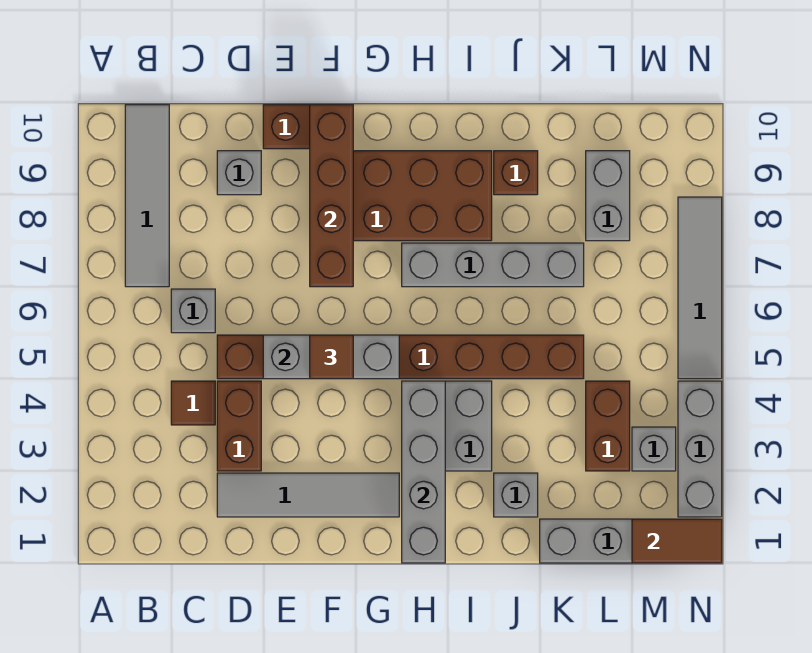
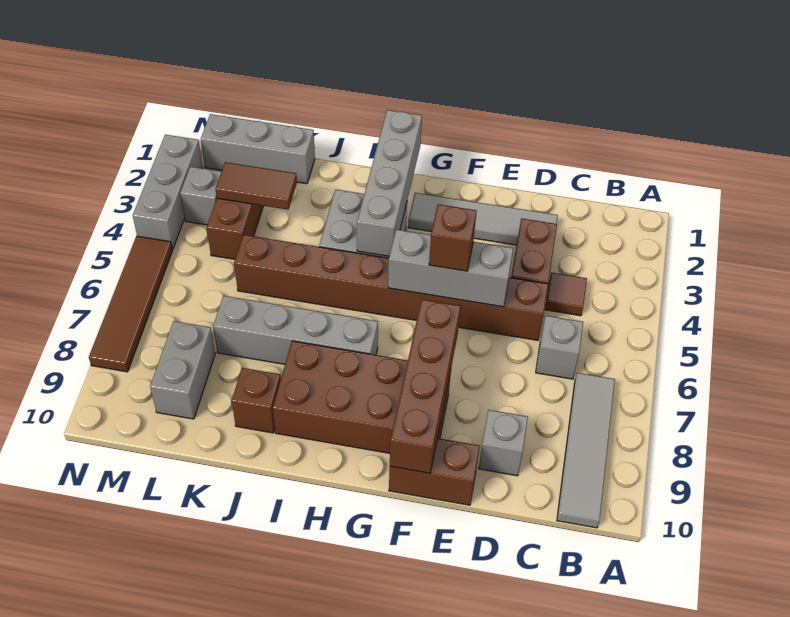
brown 1x1 tile [310,335,353,379] -> brown 1x1 brick [429,204,477,271]
grey 1x1 brick [494,473,538,517] -> none
brown 1x2 tile [632,519,722,563] -> brown 1x2 tile moved to [215,162,297,210]
grey 1x4 tile [678,197,722,379] -> brown 1x4 tile [89,236,173,372]

